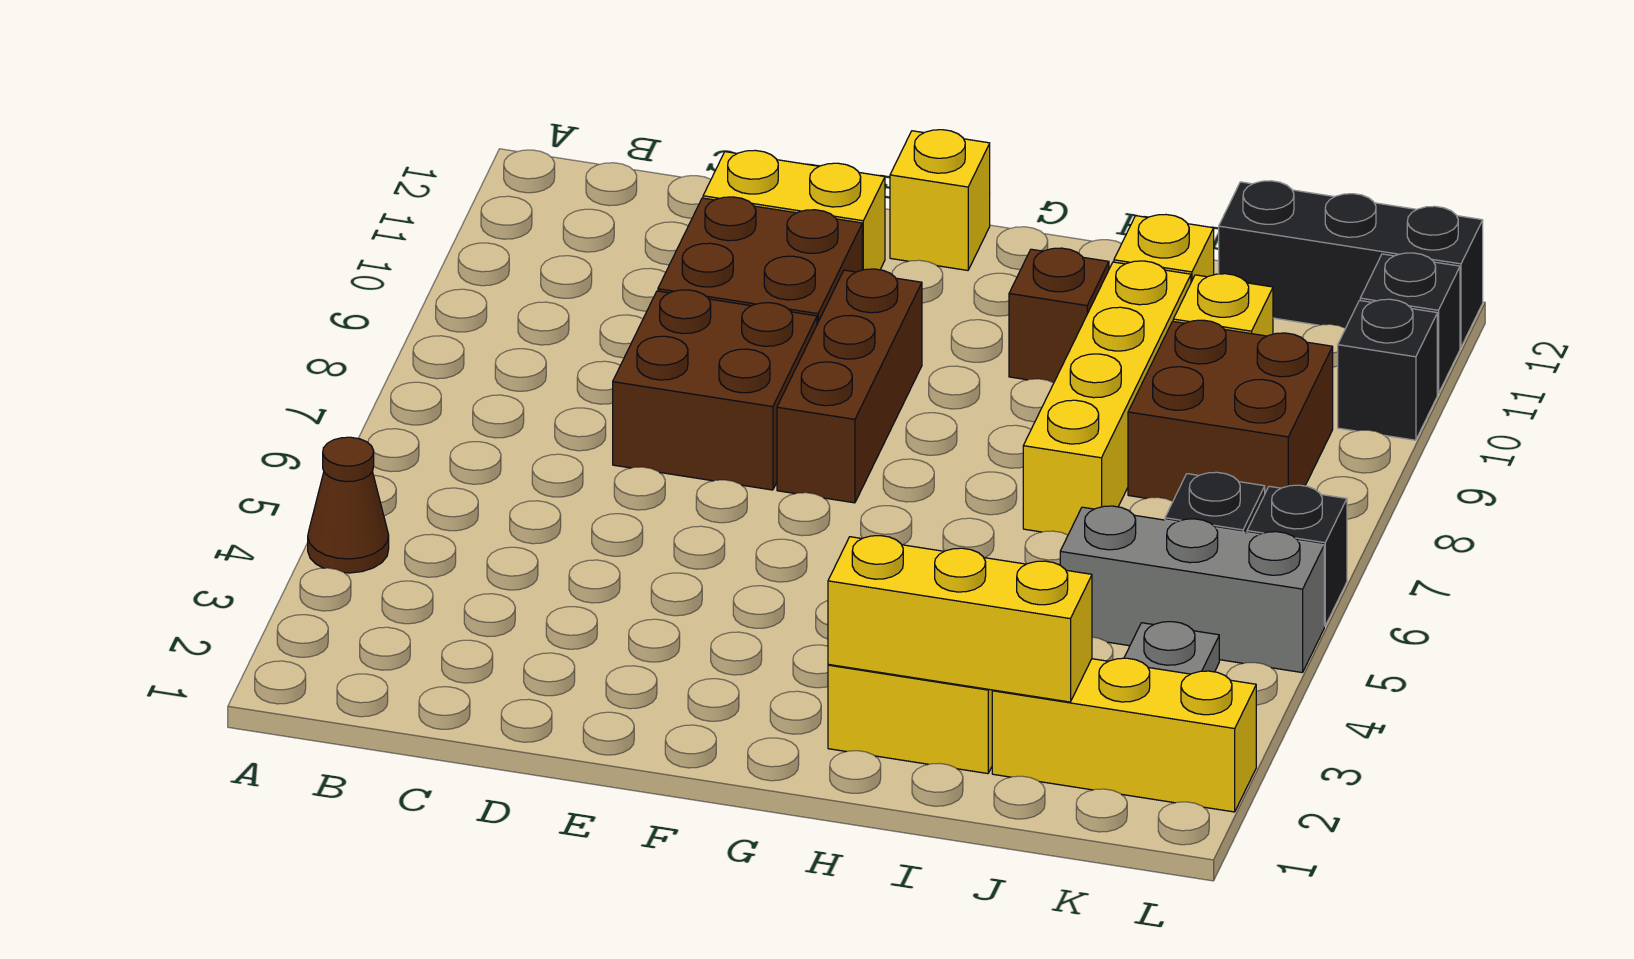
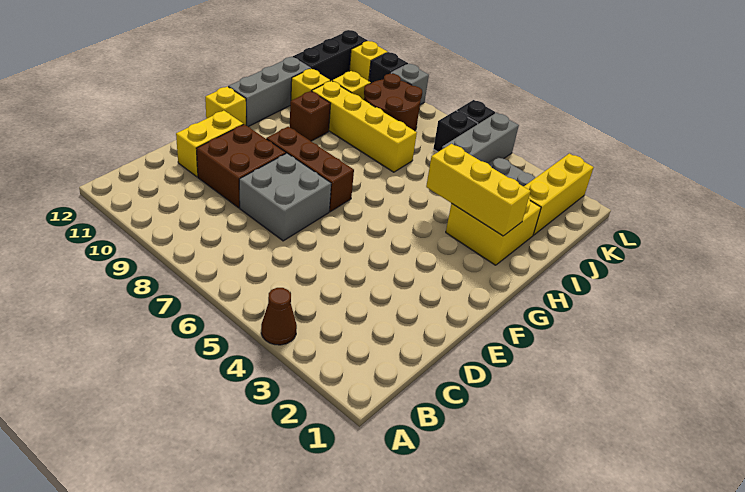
brown 2x2 brick [613,290,817,490] -> grey 2x2 brick [239,153,331,241]
none -> grey 1x3 brick [228,57,310,127]
yellow 1x3 brick [828,536,1092,702] -> yellow 1x3 brick turned to [426,144,531,236]
brown 2x2 brick [1128,320,1333,501] -> brown 2x2 round brick [364,74,422,131]
none -> grey 1x1 brick [391,64,429,105]
black 1x1 brick [1360,253,1460,394] -> yellow 1x1 brick [349,41,387,81]

